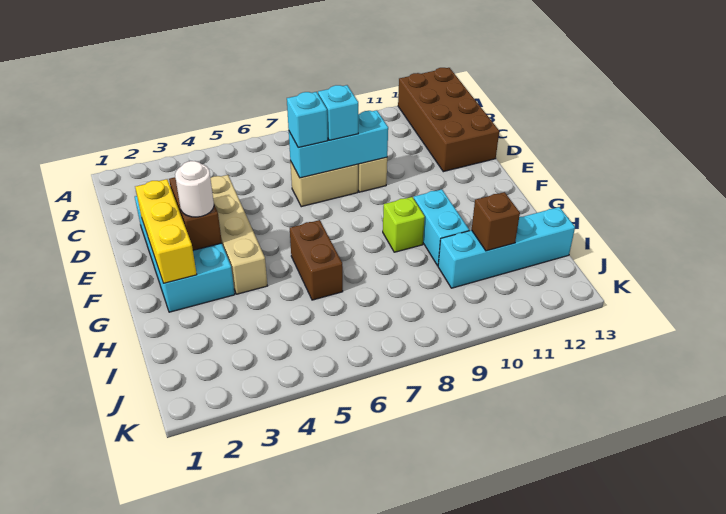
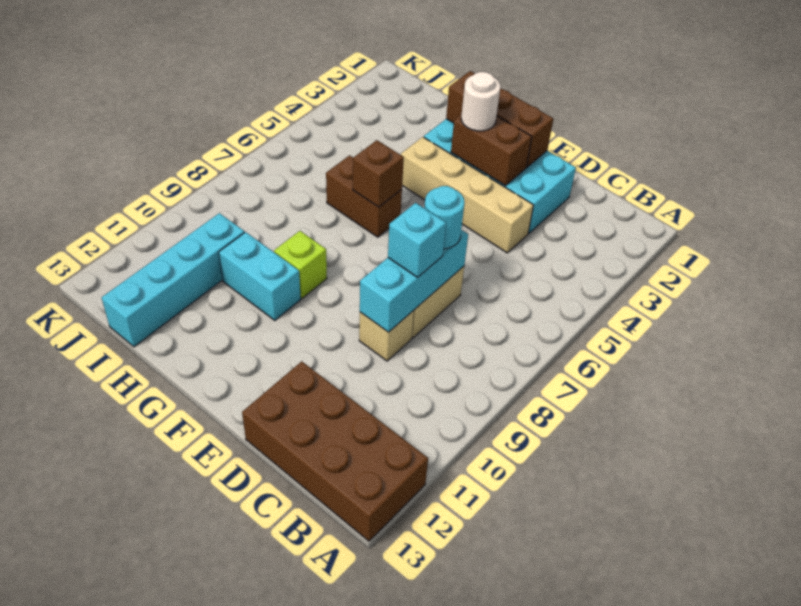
cyan 1x1 brick [287,92,328,148] -> cyan 1x1 round brick [424,186,465,249]
yellow 1x3 brick [135,179,197,283] -> brown 1x3 brick [446,71,553,167]
brown 1x1 brick [472,192,520,251] -> brown 1x1 brick moved to [353,140,404,207]

